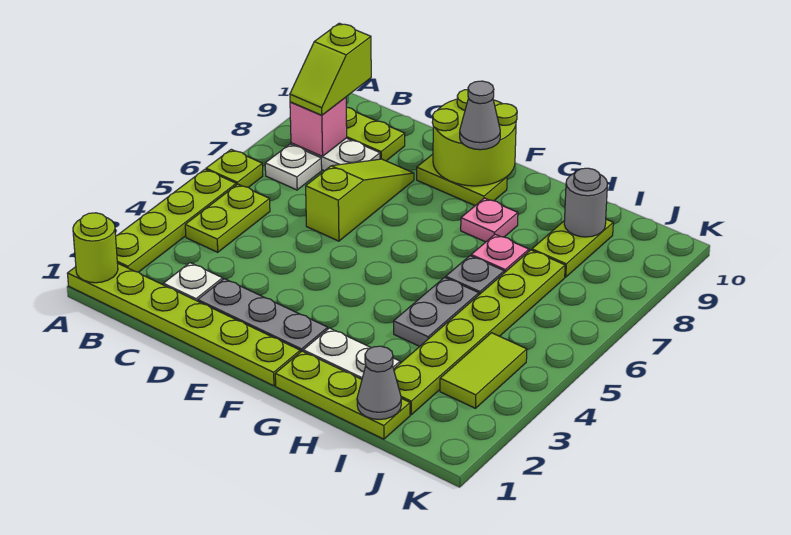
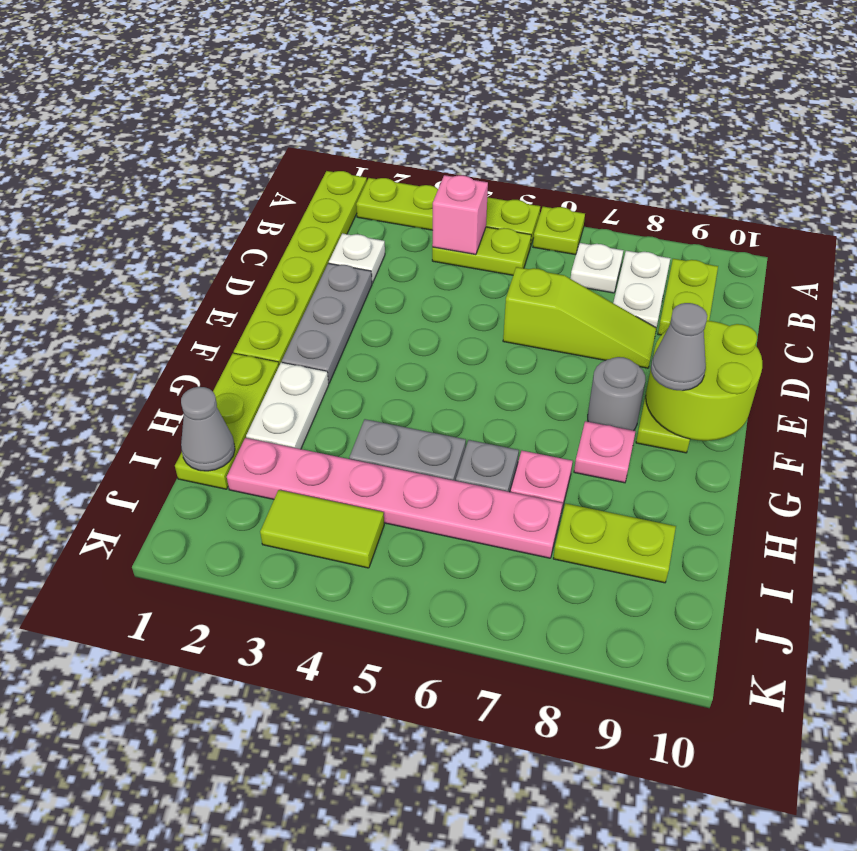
lime 1x1 round brick [73,213,118,283] -> none
pink 1x1 brick [290,97,347,156] -> pink 1x1 brick moved to [432,175,488,255]
lime 1x2 slope [290,23,371,115] -> none
lime 1x6 plate [394,250,565,415] -> pink 1x6 plate [227,438,563,558]
grey 1x1 round brick [564,168,608,237] -> grey 1x1 round brick moved to [588,357,645,431]

